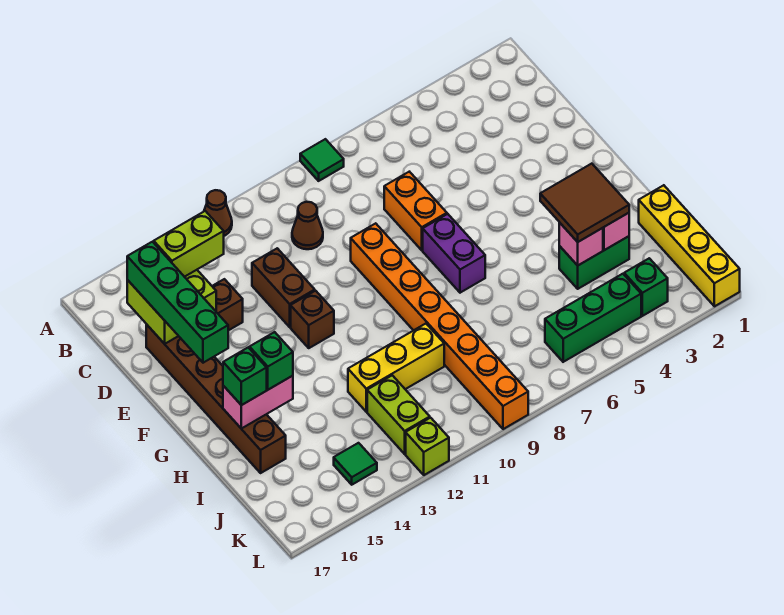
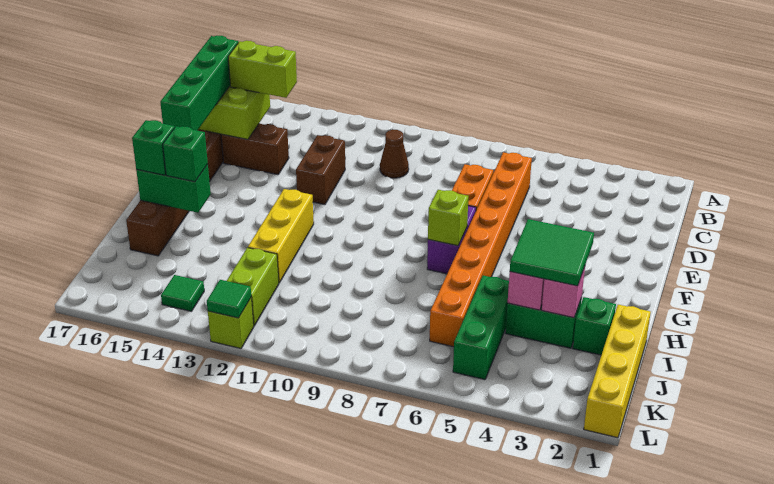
green 1x1 tile [300,139,344,181] -> green 1x1 tile moved to [207,280,251,318]
brown 1x1 cone [204,190,232,236] -> none
orange 1x8 brick [351,223,528,429] -> orange 1x8 brick moved to [430,152,532,347]
brown 1x1 brick [291,291,334,348] -> none
none -> lime 1x1 brick [428,190,468,246]
brown 2x2 tile [540,164,629,242] -> green 2x2 tile [510,219,594,286]
pink 1x2 brick [223,376,293,429] -> green 1x2 brick [136,164,211,213]
yellow 1x3 brick [348,324,444,412] -> yellow 1x3 brick turned to [248,189,314,283]
green 1x1 brick [624,258,668,316] -> green 1x1 brick moved to [573,297,616,355]
green 1x3 brick [545,274,641,362] -> green 1x3 brick turned to [453,275,509,380]

